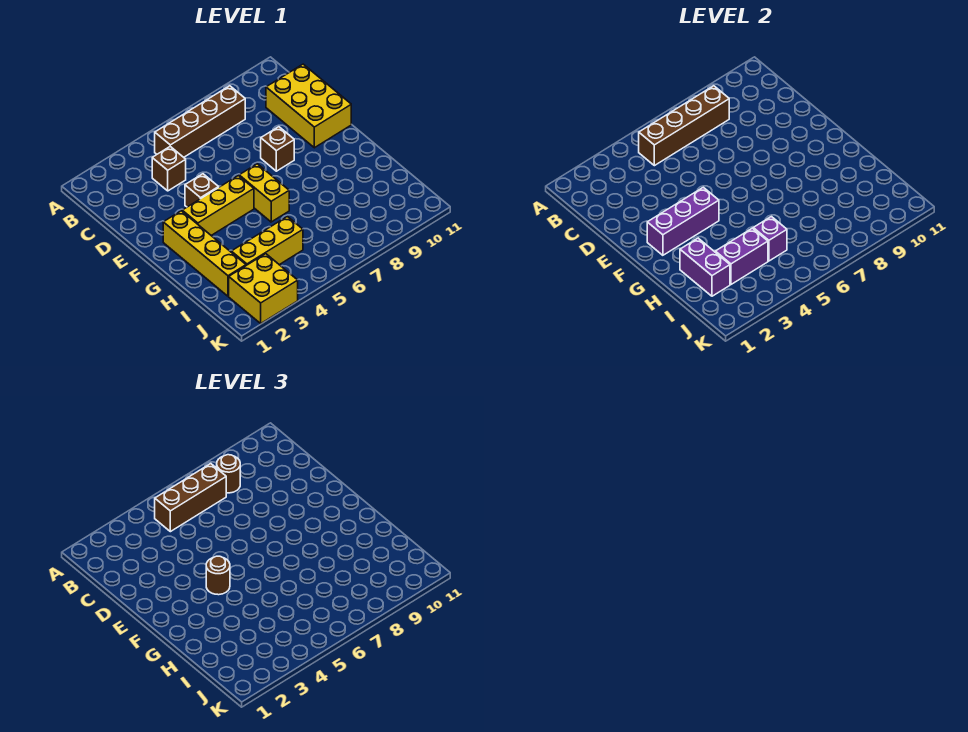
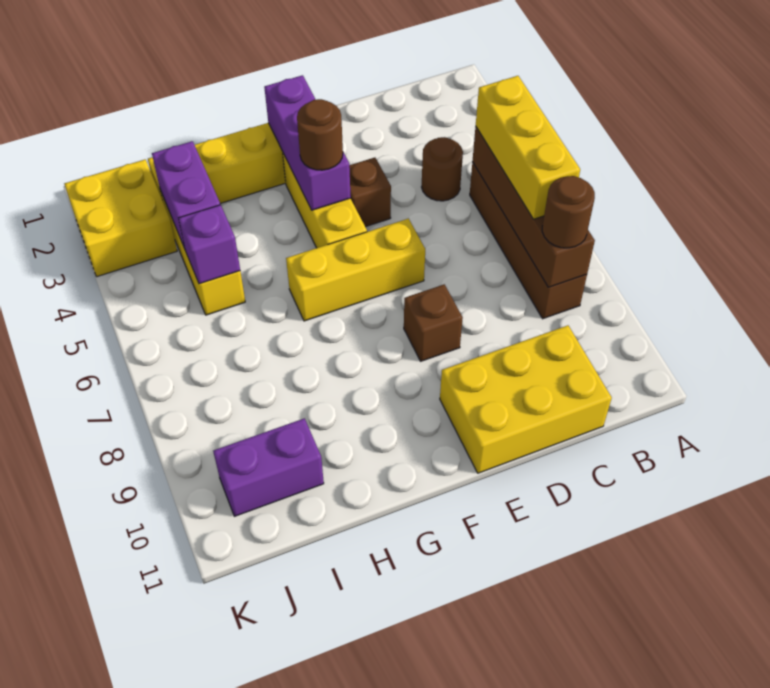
brown 1x3 brick [155,464,226,532] -> yellow 1x3 brick [476,76,580,219]
brown 1x1 brick [152,147,186,191] -> brown 1x1 round brick [422,137,463,201]
yellow 1x2 brick [239,164,289,222] -> yellow 1x3 brick [286,218,425,321]
purple 1x2 brick [680,238,730,296] -> purple 1x2 brick moved to [213,418,324,516]

